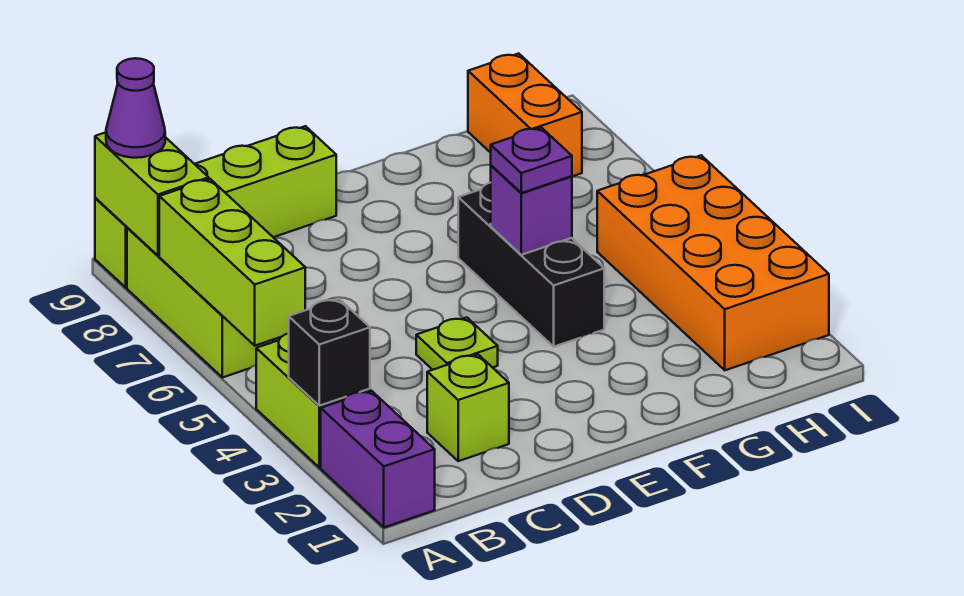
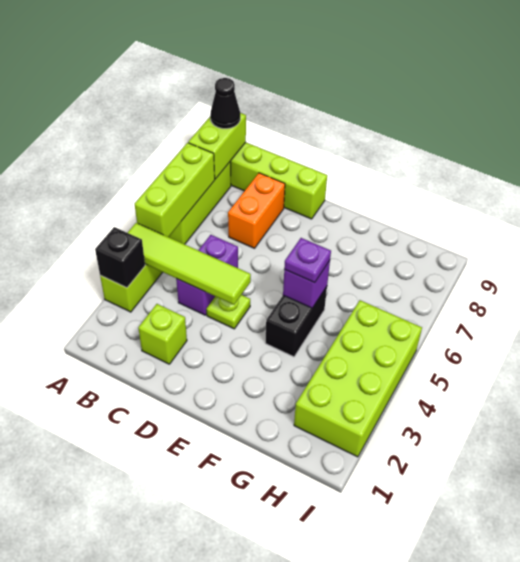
purple 1x2 brick [321,391,435,527] -> purple 1x2 brick moved to [176,235,238,315]
none -> lime 1x4 tile [128,223,251,305]
purple 1x1 cone [106,58,165,158] -> black 1x1 cone [210,78,240,129]
black 1x3 brick [458,183,604,347] -> black 1x2 brick [265,287,327,357]
orange 2x4 brick [597,155,829,370] -> lime 2x4 brick [294,300,422,457]
orange 1x2 brick [468,54,582,177] -> orange 1x2 brick moved to [228,173,285,248]

